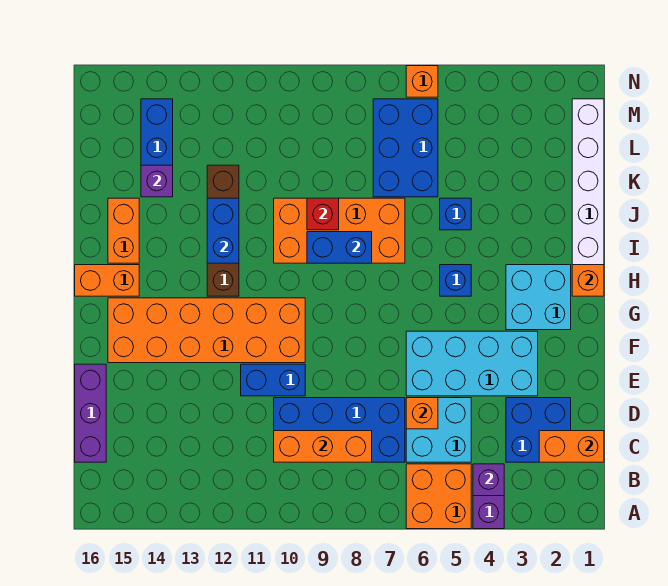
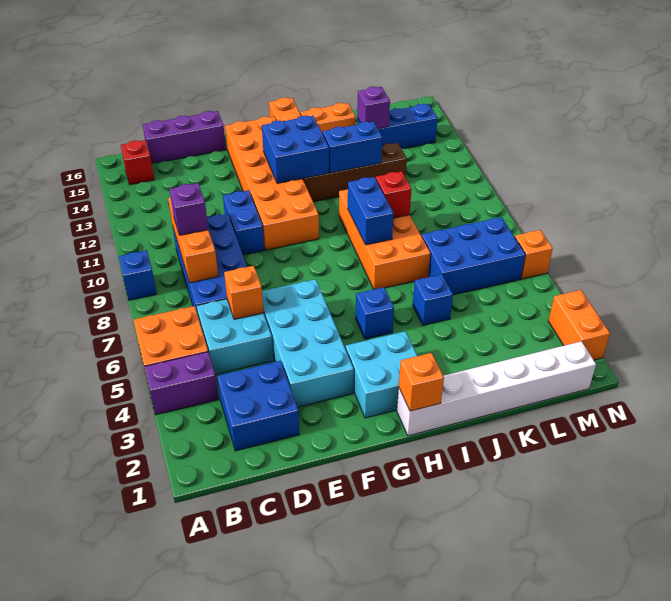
none -> blue 1x1 brick [119,250,157,300]
purple 1x1 brick [473,464,504,496] -> purple 1x1 brick moved to [169,183,208,235]
none -> red 1x1 brick [121,140,154,185]
orange 1x2 brick [539,431,604,462] -> orange 1x2 brick moved to [548,290,610,360]
none -> blue 2x2 brick [262,116,329,183]

